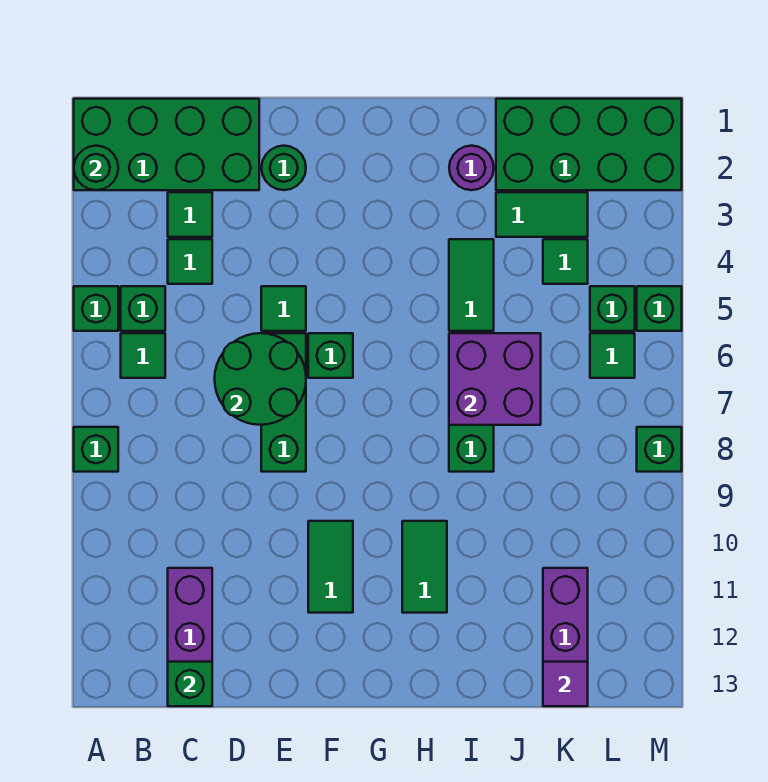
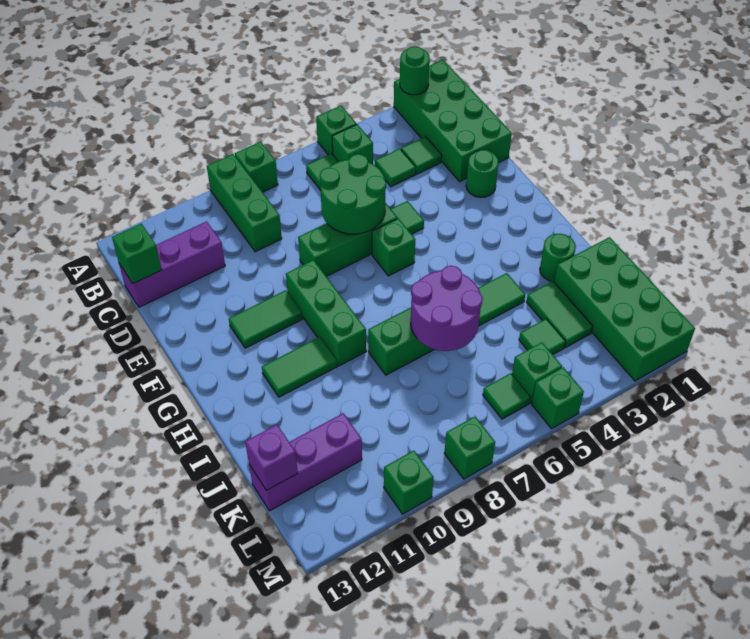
none -> green 1x3 brick [207,154,282,252]
none -> green 1x3 brick [286,260,366,366]
purple 1x1 round brick [449,146,494,190] -> green 1x1 round brick [540,234,576,282]
purple 2x2 brick [449,333,541,425] -> purple 2x2 round brick [411,266,483,351]
purple 1x1 tile [543,662,588,706] -> purple 1x1 brick [245,425,298,490]
none -> green 1x1 brick [384,450,434,514]

